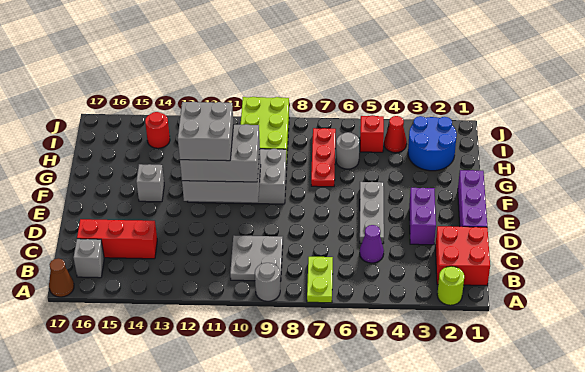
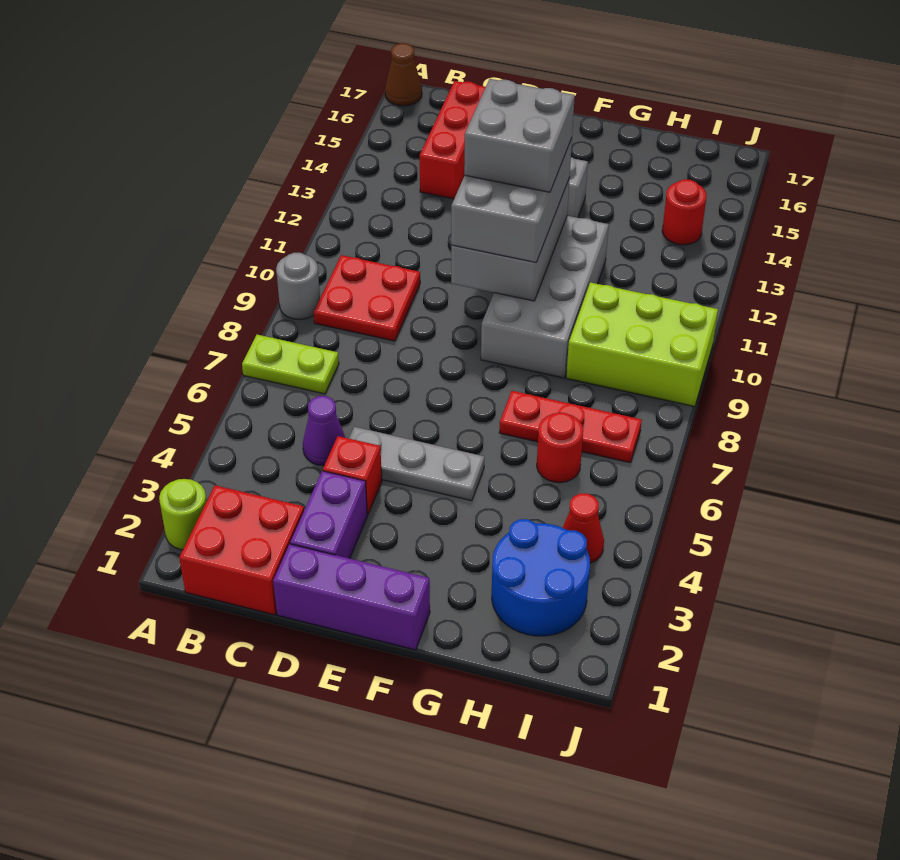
grey 2x2 plate [230,235,283,281] -> red 2x2 plate [314,255,420,341]
grey 1x1 brick [74,239,104,278] -> none
purple 1x2 brick [409,188,436,245] -> purple 1x2 brick turned to [290,471,367,559]
grey 1x1 round brick [336,132,360,169] -> red 1x1 round brick [537,413,583,483]
red 1x1 brick [360,115,384,152] -> red 1x1 brick moved to [323,436,382,515]

